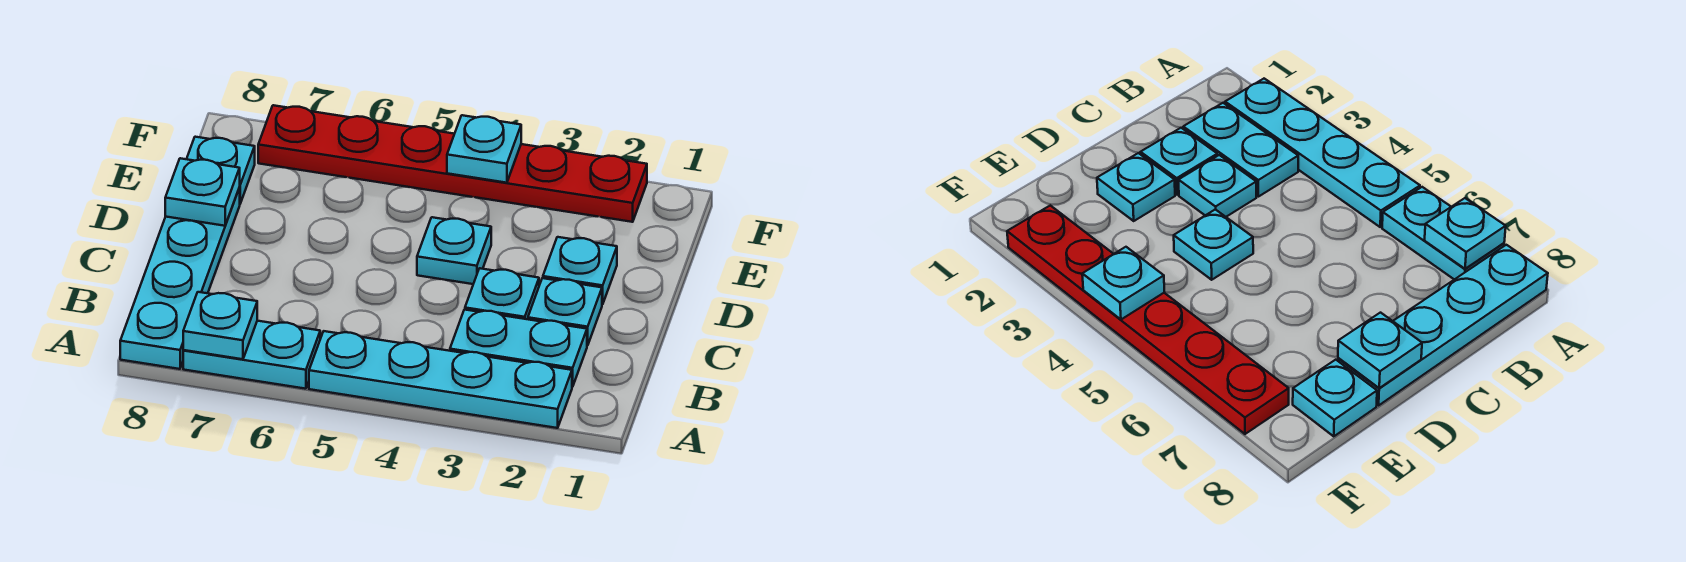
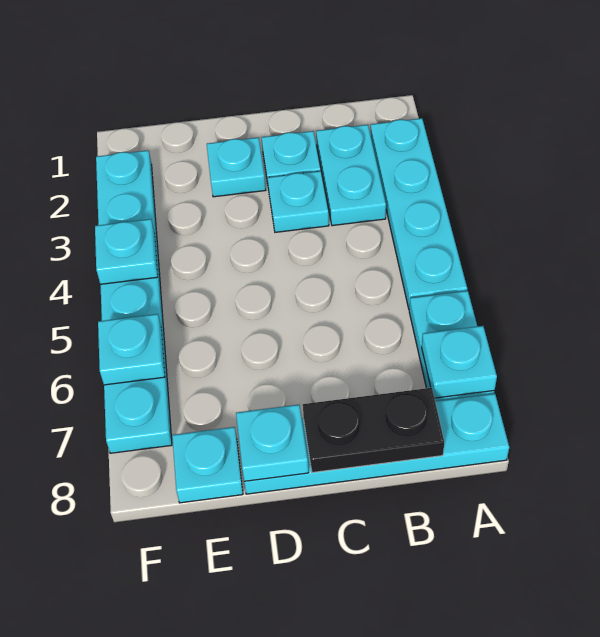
none -> black 1x2 plate [303,388,444,473]
cyan 1x1 plate [417,217,491,284] -> cyan 1x1 plate moved to [98,314,165,385]
red 1x6 plate [258,105,647,222] -> cyan 1x6 plate [96,150,172,453]

